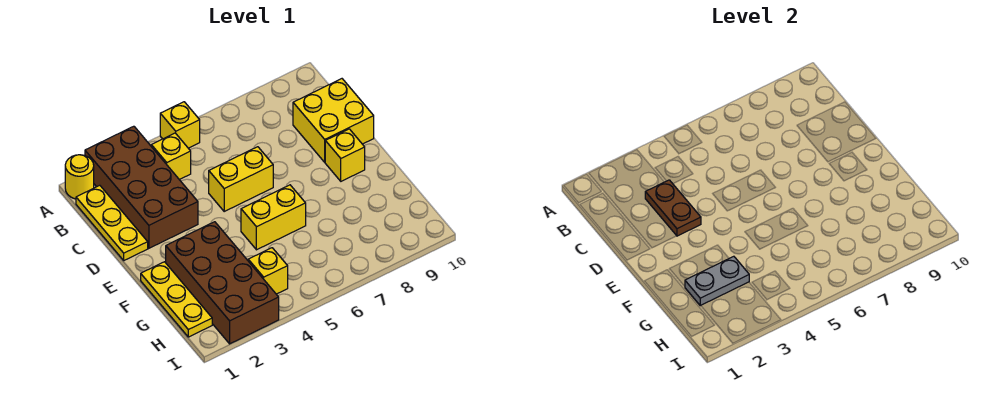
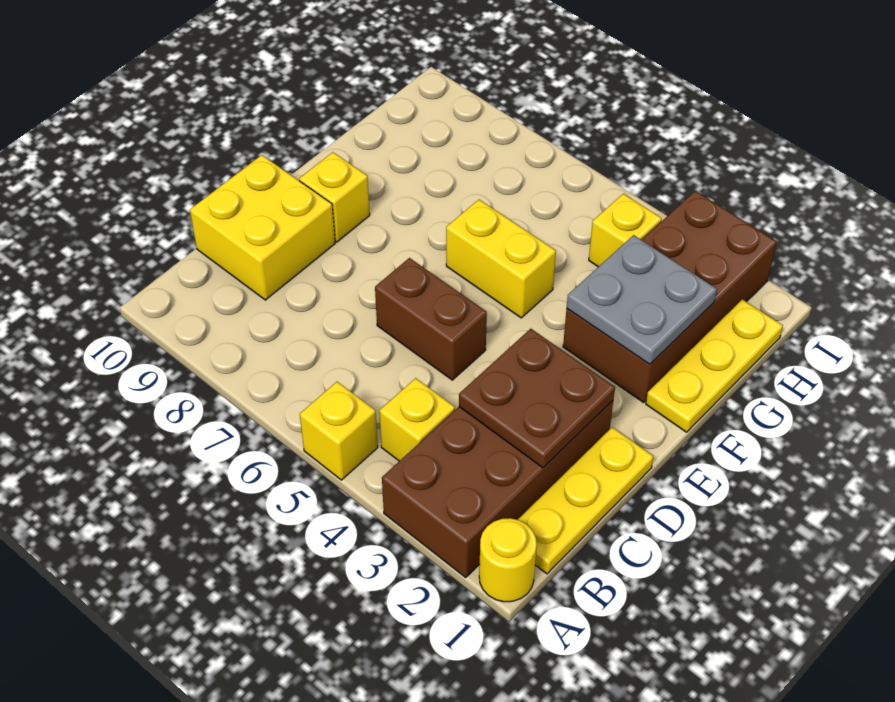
brown 1x2 plate [645,180,701,236] -> brown 2x2 plate [459,329,615,468]
yellow 1x2 brick [209,147,273,211] -> brown 1x2 brick [375,258,487,380]
grey 1x2 plate [685,256,749,306] -> grey 2x2 plate [567,235,717,364]

